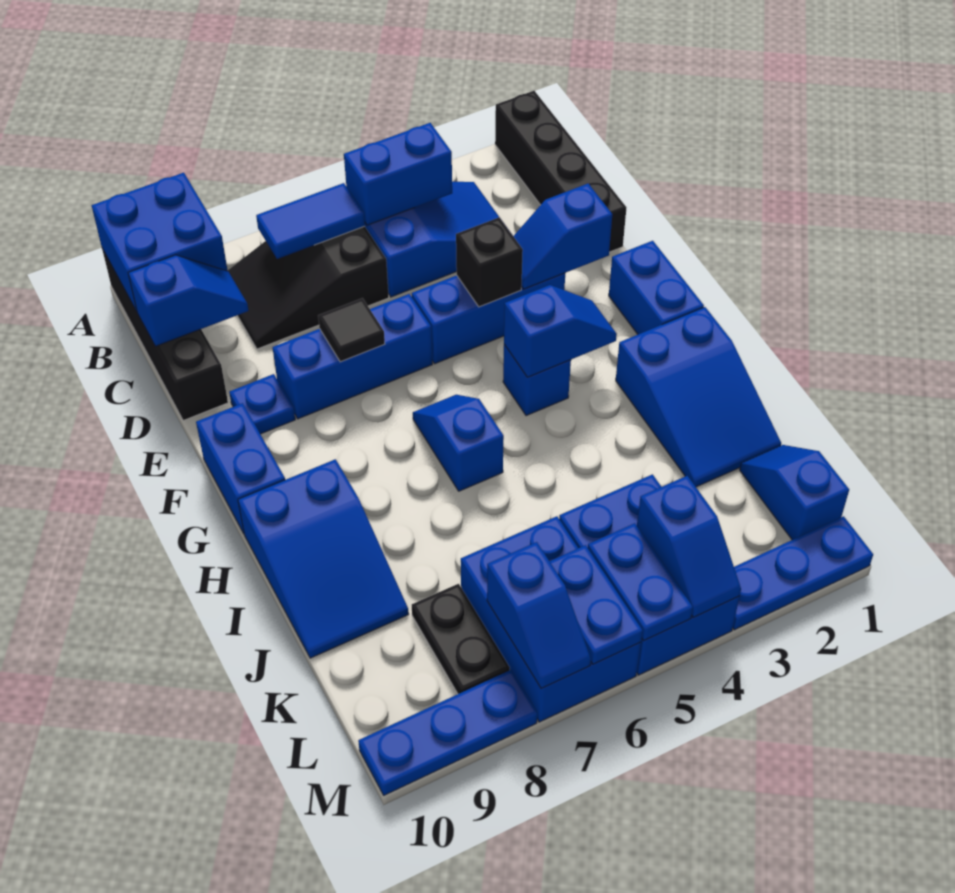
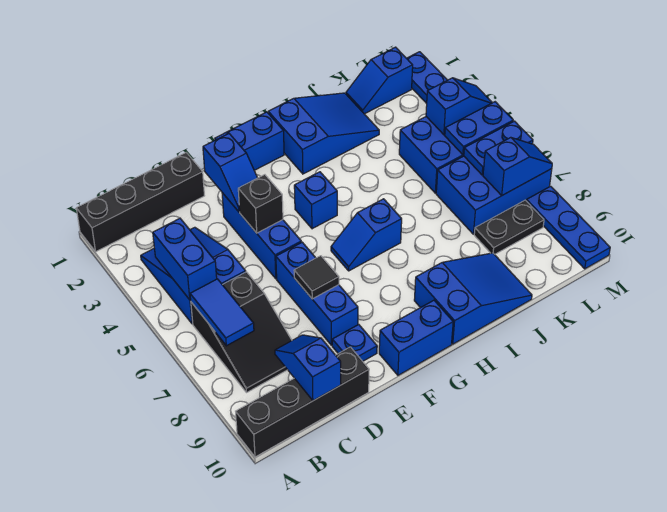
blue 2x2 brick [92,173,228,311] -> none
blue 1x2 slope [504,285,617,377] -> none

